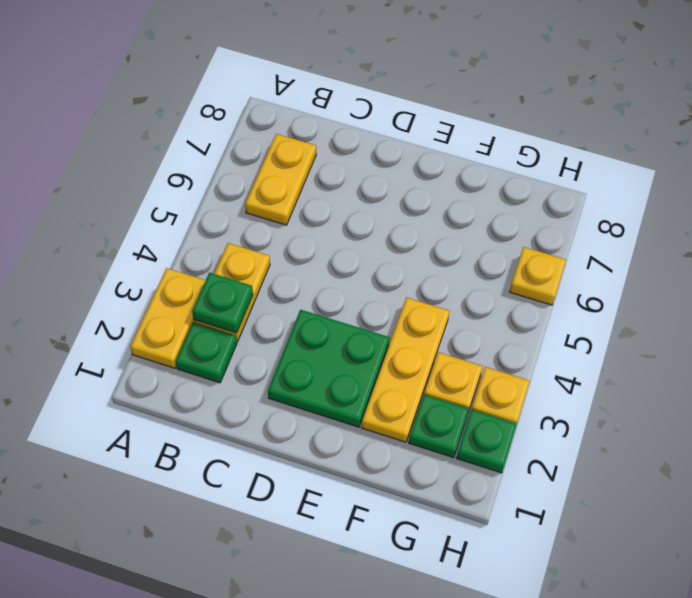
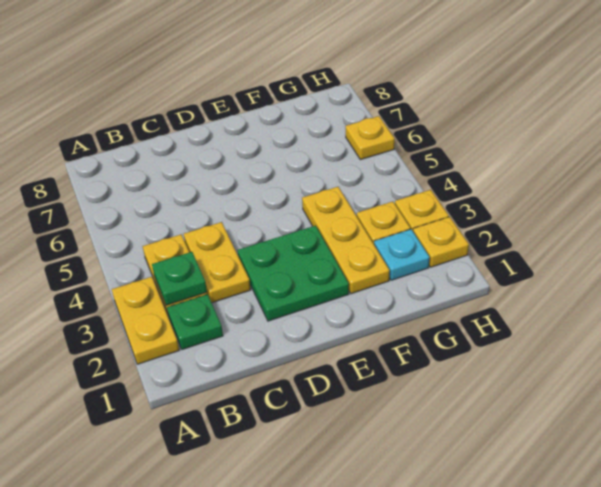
yellow 1x2 plate [245,134,316,225] -> yellow 1x2 plate moved to [184,222,251,303]
green 1x1 plate [409,395,469,458] -> cyan 1x1 plate [374,229,430,280]
green 1x1 plate [456,409,517,473] -> yellow 1x1 plate [413,217,469,267]

